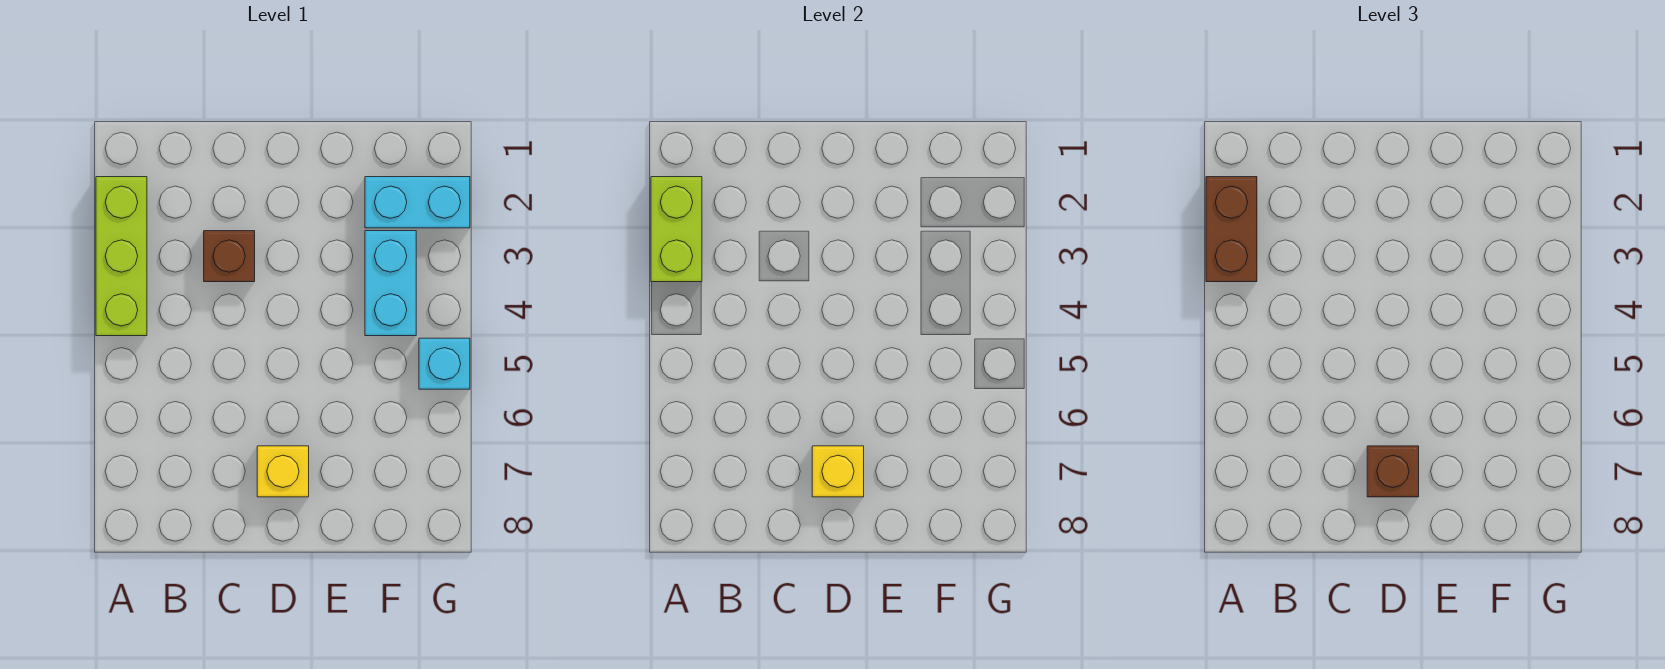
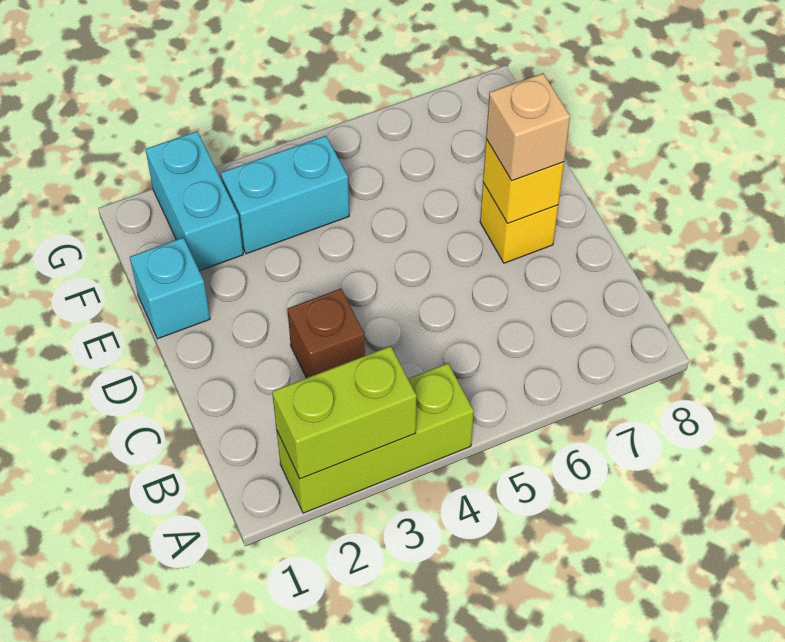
brown 1x2 brick [1206,177,1257,282] -> none
brown 1x1 brick [1367,446,1419,497] -> tan 1x1 brick [486,73,570,181]
cyan 1x1 brick [419,338,470,389] -> cyan 1x1 brick moved to [130,238,210,339]

